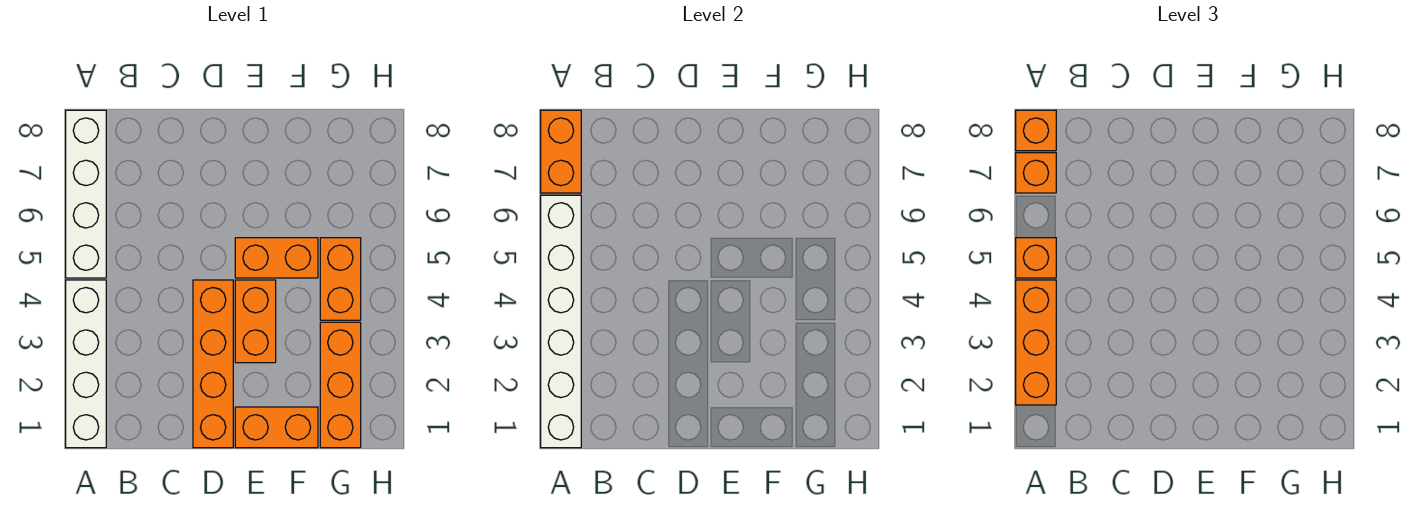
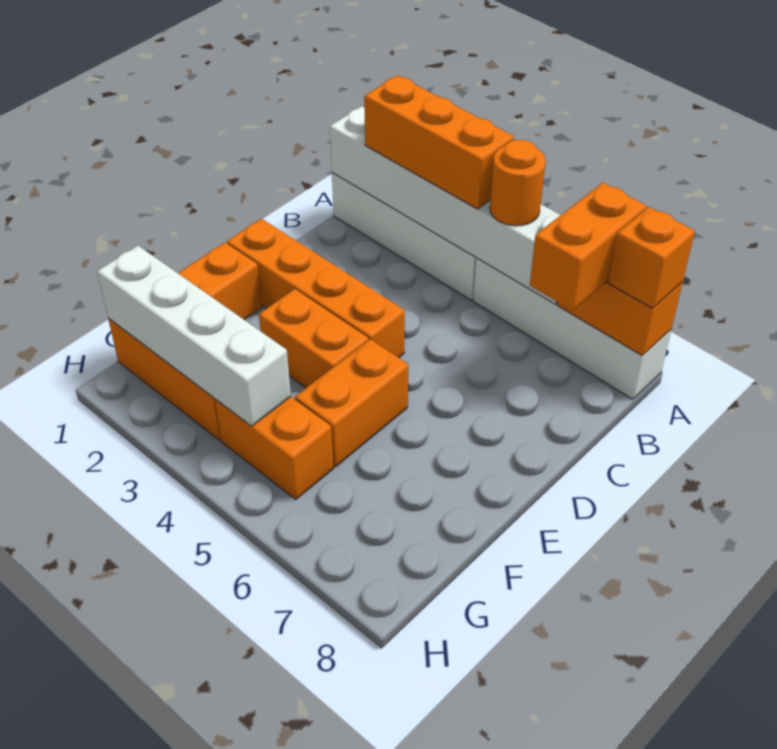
orange 1x1 brick [1016,238,1056,278] -> orange 1x1 round brick [490,140,546,226]
orange 1x1 brick [1016,153,1056,193] -> orange 1x2 brick [530,183,647,310]
none -> white 1x4 brick [97,246,291,426]

